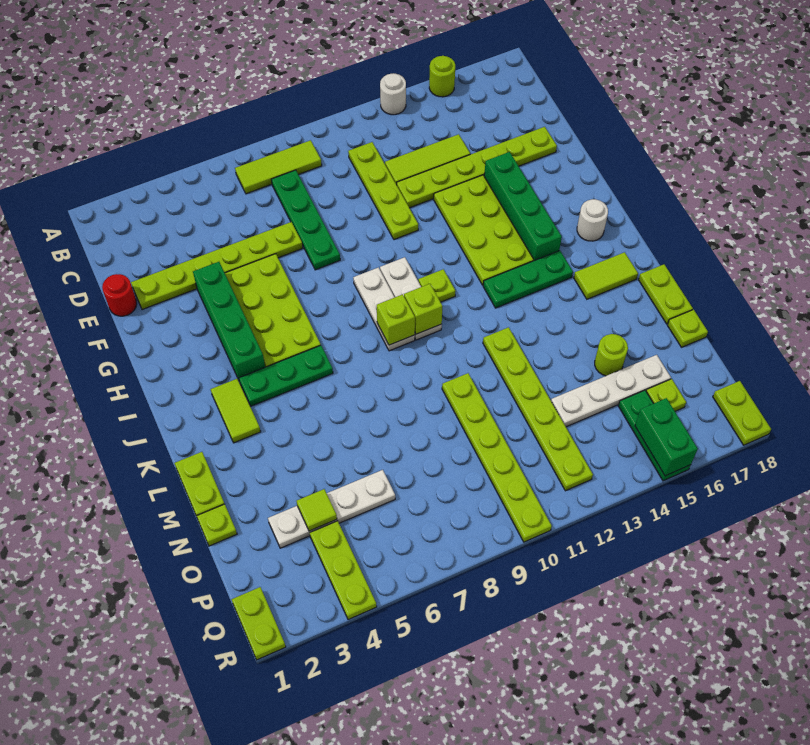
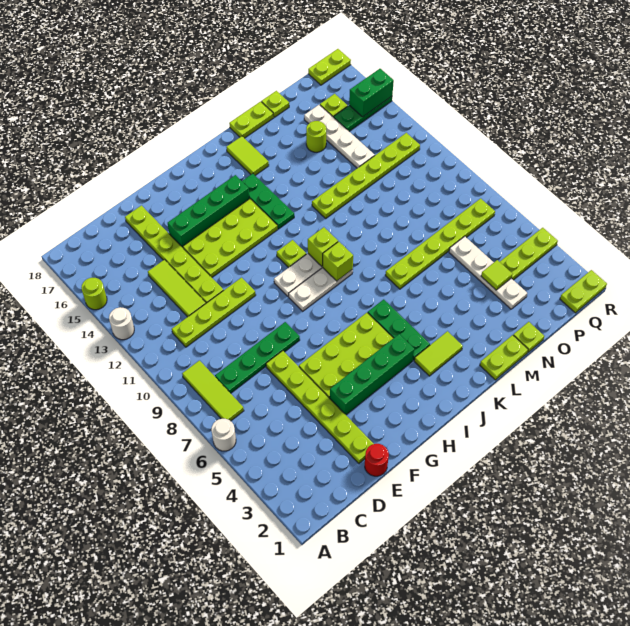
white 1x1 round brick [577,199,608,241] -> white 1x1 round brick moved to [211,419,236,451]
lime 1x6 plate [442,373,552,542] -> lime 1x6 plate moved to [385,198,495,289]

